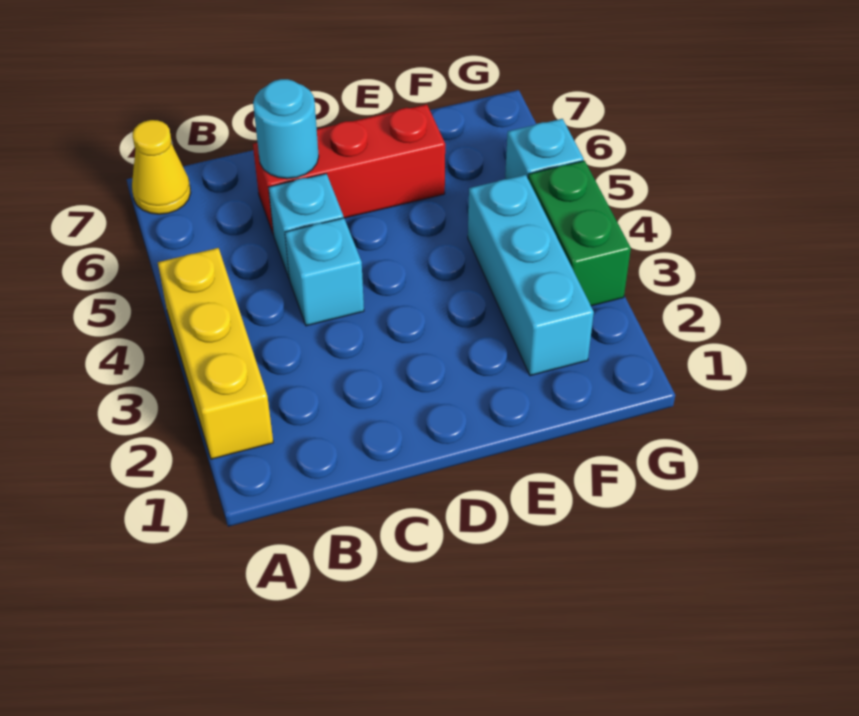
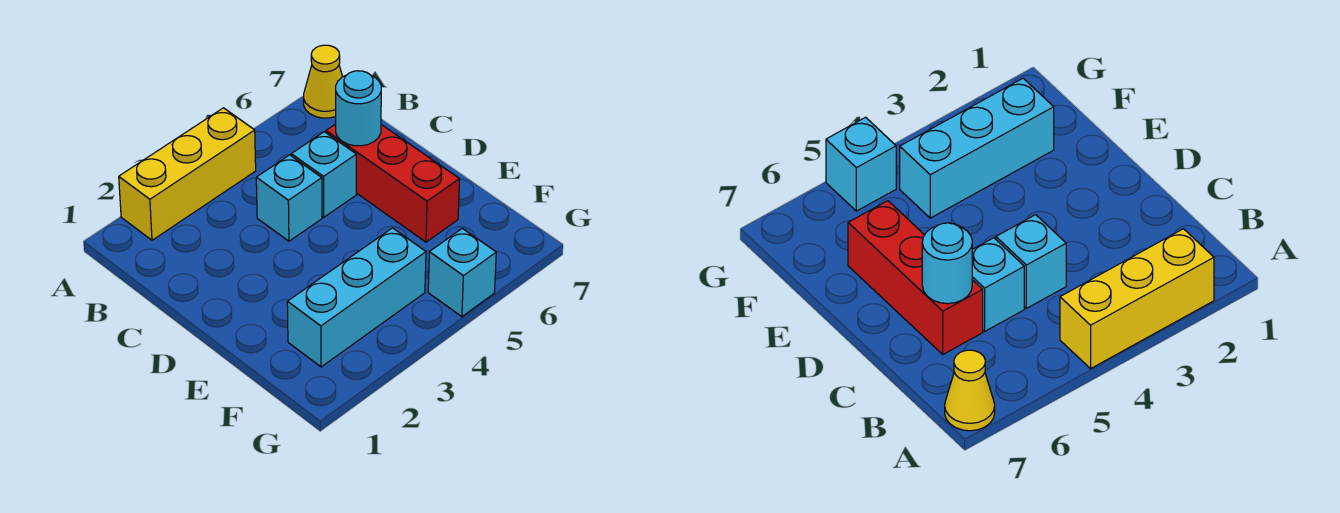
green 1x2 brick [528,161,631,306] -> none

